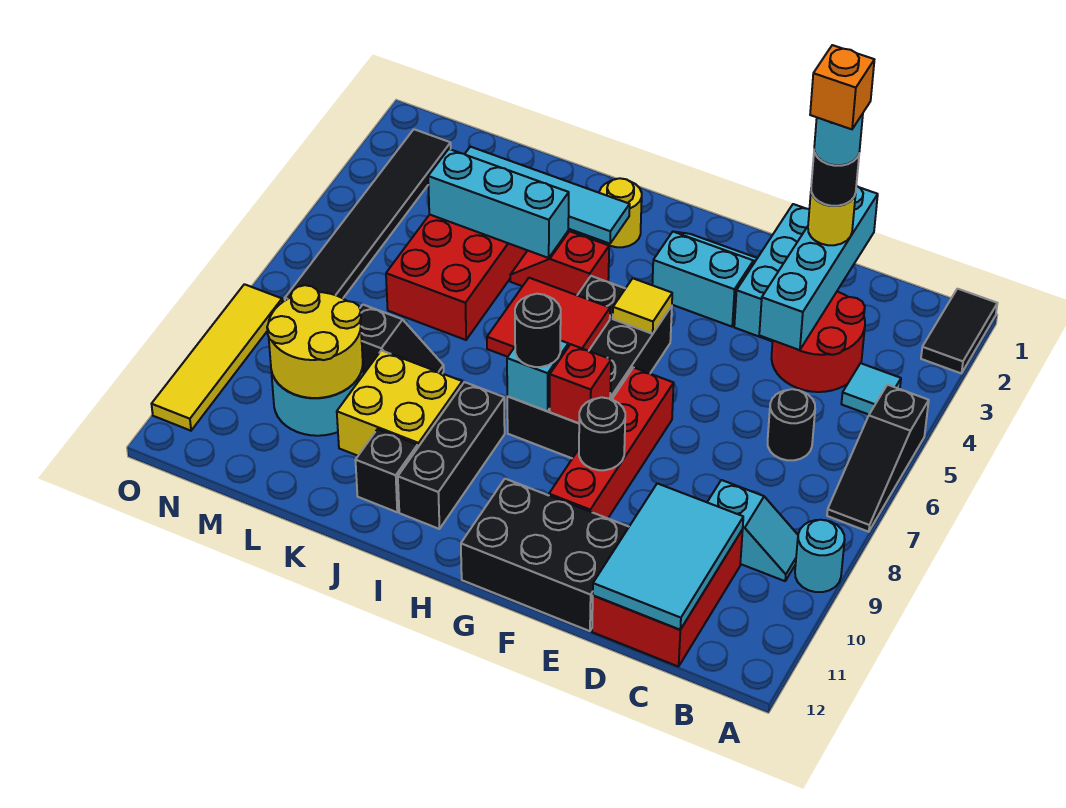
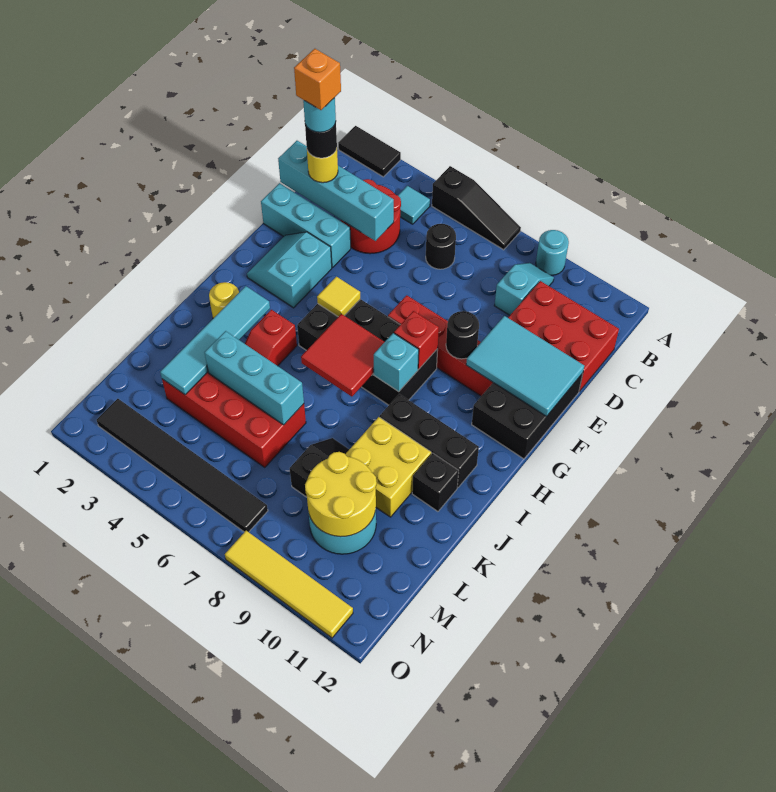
cyan 2x3 tile [593,483,743,630] -> cyan 2x3 tile moved to [466,316,584,417]
black 1x1 round brick [515,294,561,367] -> none
cyan 1x3 brick [428,149,569,258] -> cyan 1x3 brick turned to [205,331,304,425]

